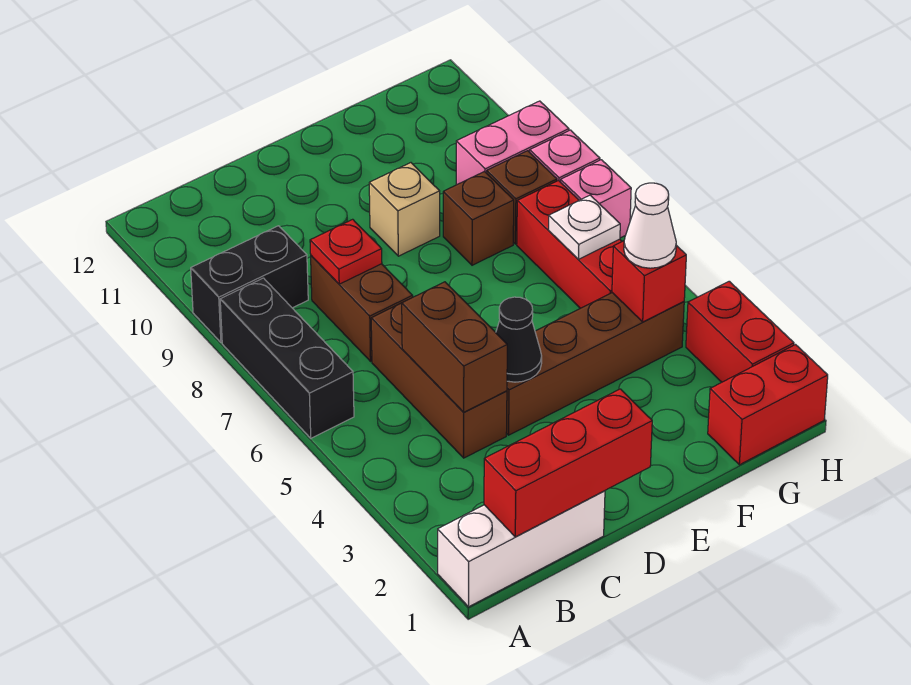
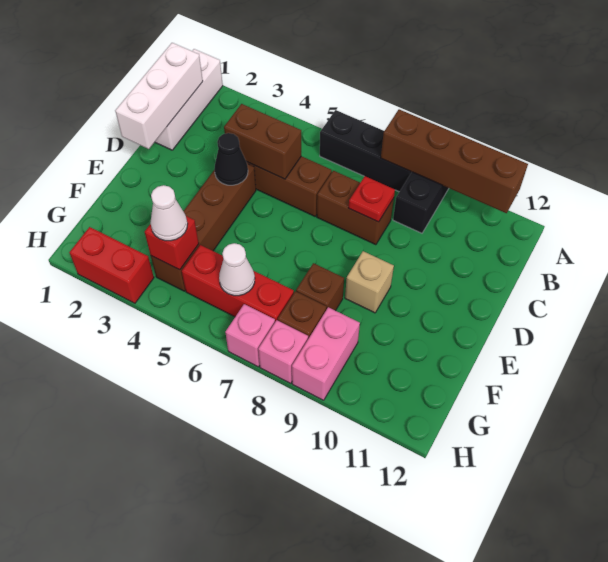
none -> brown 1x4 brick [381,109,528,213]
red 1x3 brick [484,389,652,537] -> white 1x3 brick [115,43,203,149]
red 1x2 brick [708,345,828,465] -> none
white 1x1 plate [549,195,620,259] -> white 1x1 cone [219,243,255,296]

